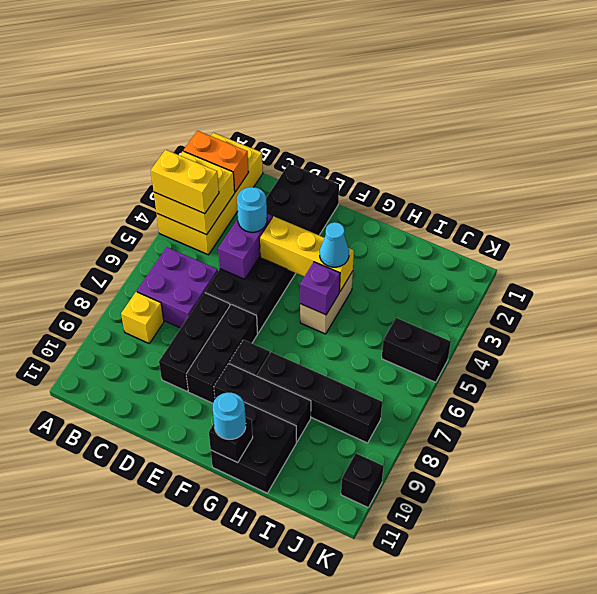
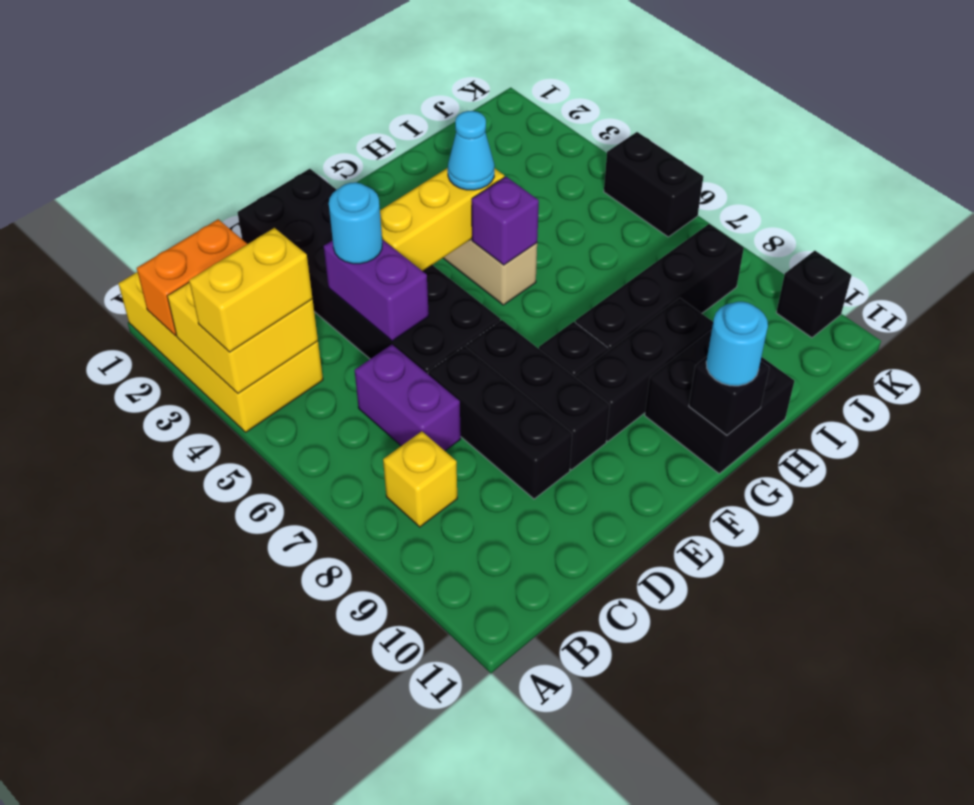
purple 2x2 brick [137,247,218,328] -> purple 1x2 brick [355,345,461,451]
black 1x2 brick [382,318,451,382] -> black 1x2 brick turned to [604,132,703,237]

